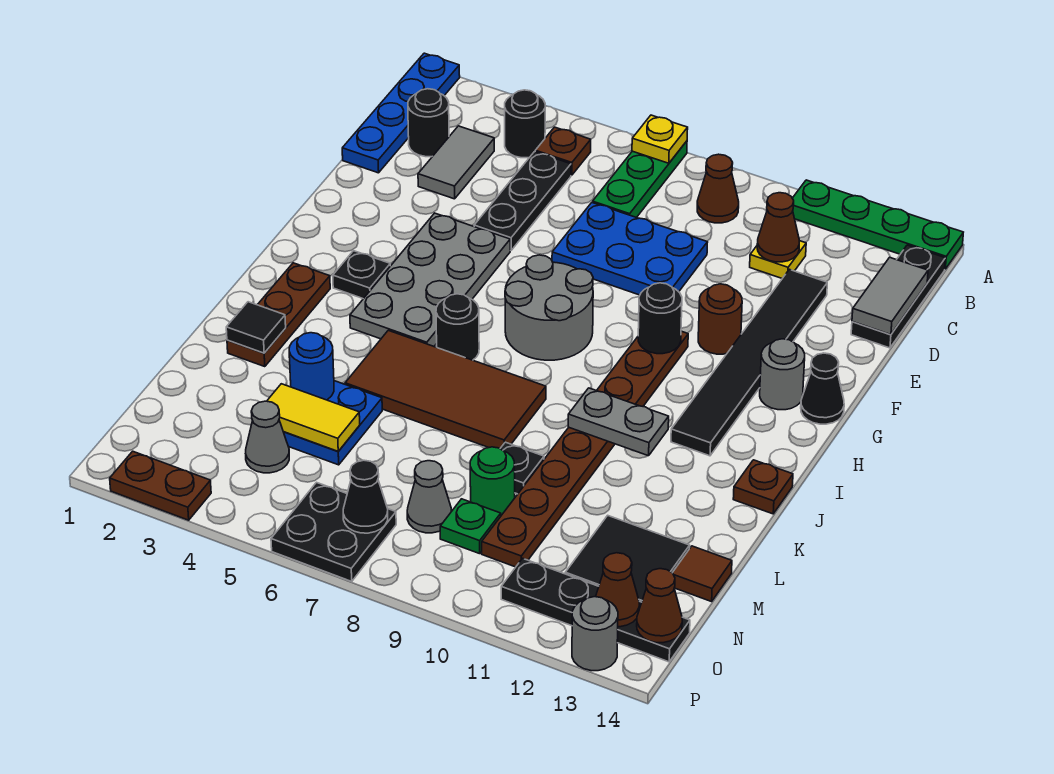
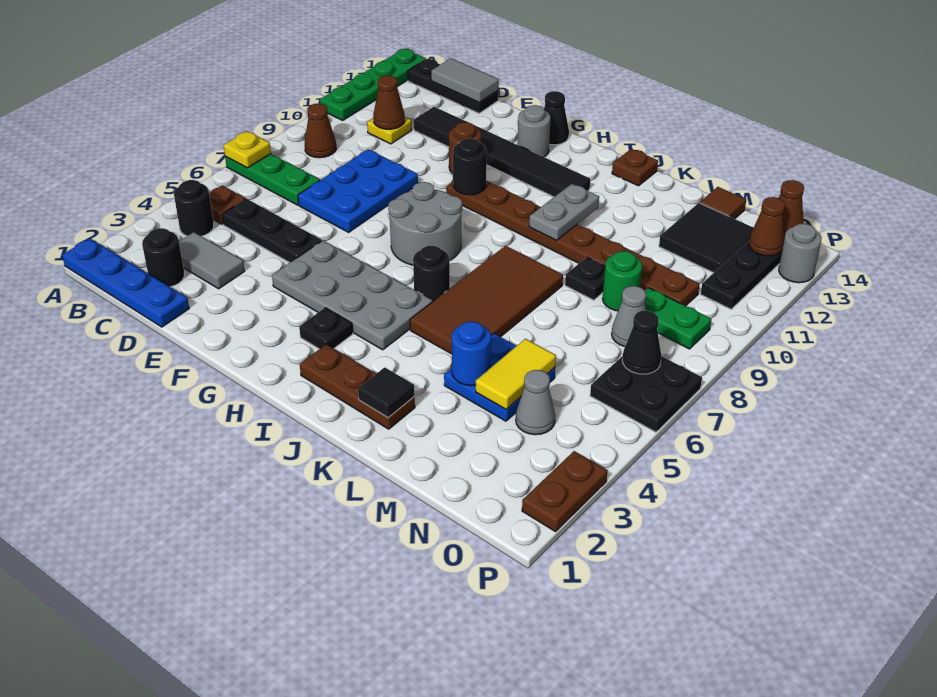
green 1x1 plate [440,499,501,554] -> green 1x2 plate [645,288,711,349]

